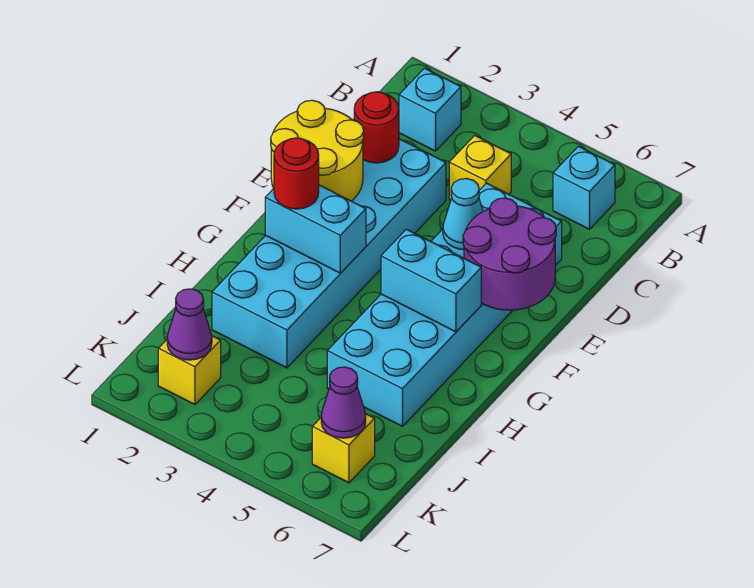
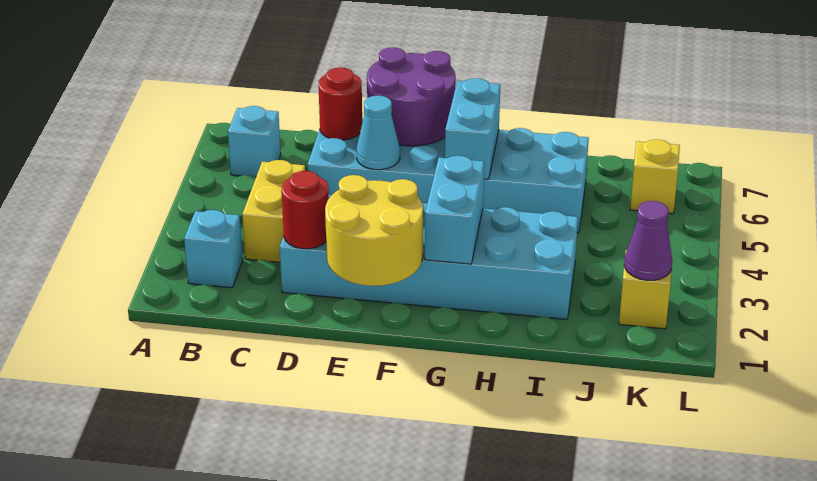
yellow 1x1 brick [449,135,511,201] -> yellow 1x2 brick [242,160,305,262]
red 1x1 round brick [274,138,319,209] -> red 1x1 round brick moved to [319,67,362,140]
purple 1x1 cone [321,367,366,438] -> none

